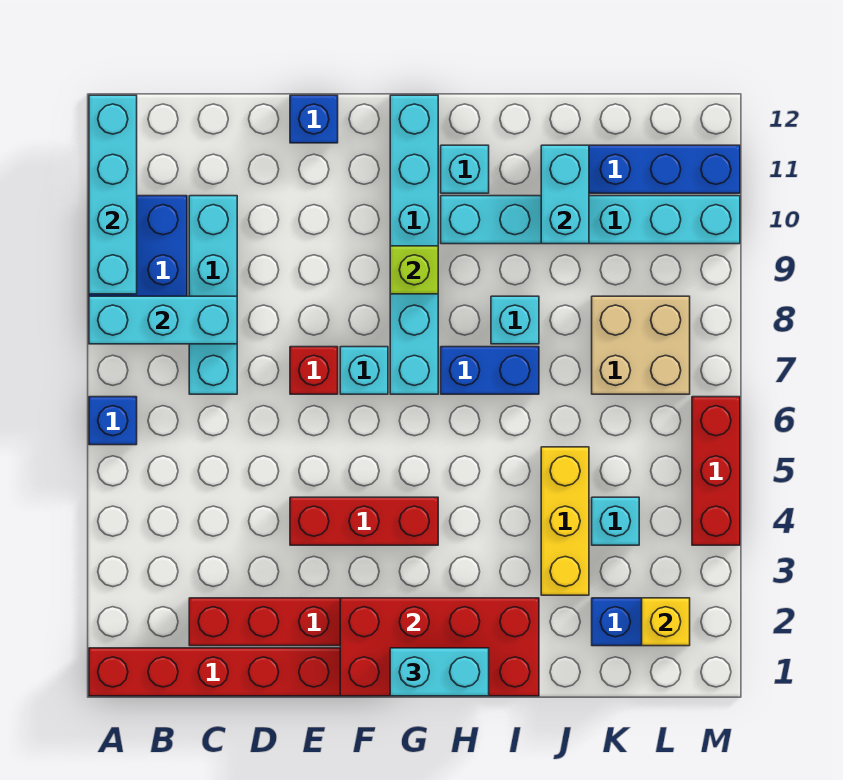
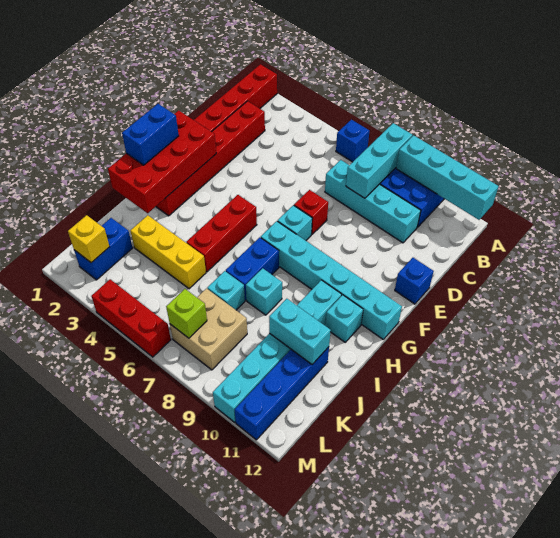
red 1x3 brick [290,497,438,545] -> red 1x3 brick moved to [186,195,257,272]
cyan 1x2 brick [390,648,489,696] -> blue 1x2 brick [122,104,179,165]
lime 1x1 brick [390,246,438,294] -> lime 1x1 brick moved to [166,289,207,338]
cyan 1x1 brick [592,497,639,545] -> cyan 1x1 brick moved to [207,271,245,310]

